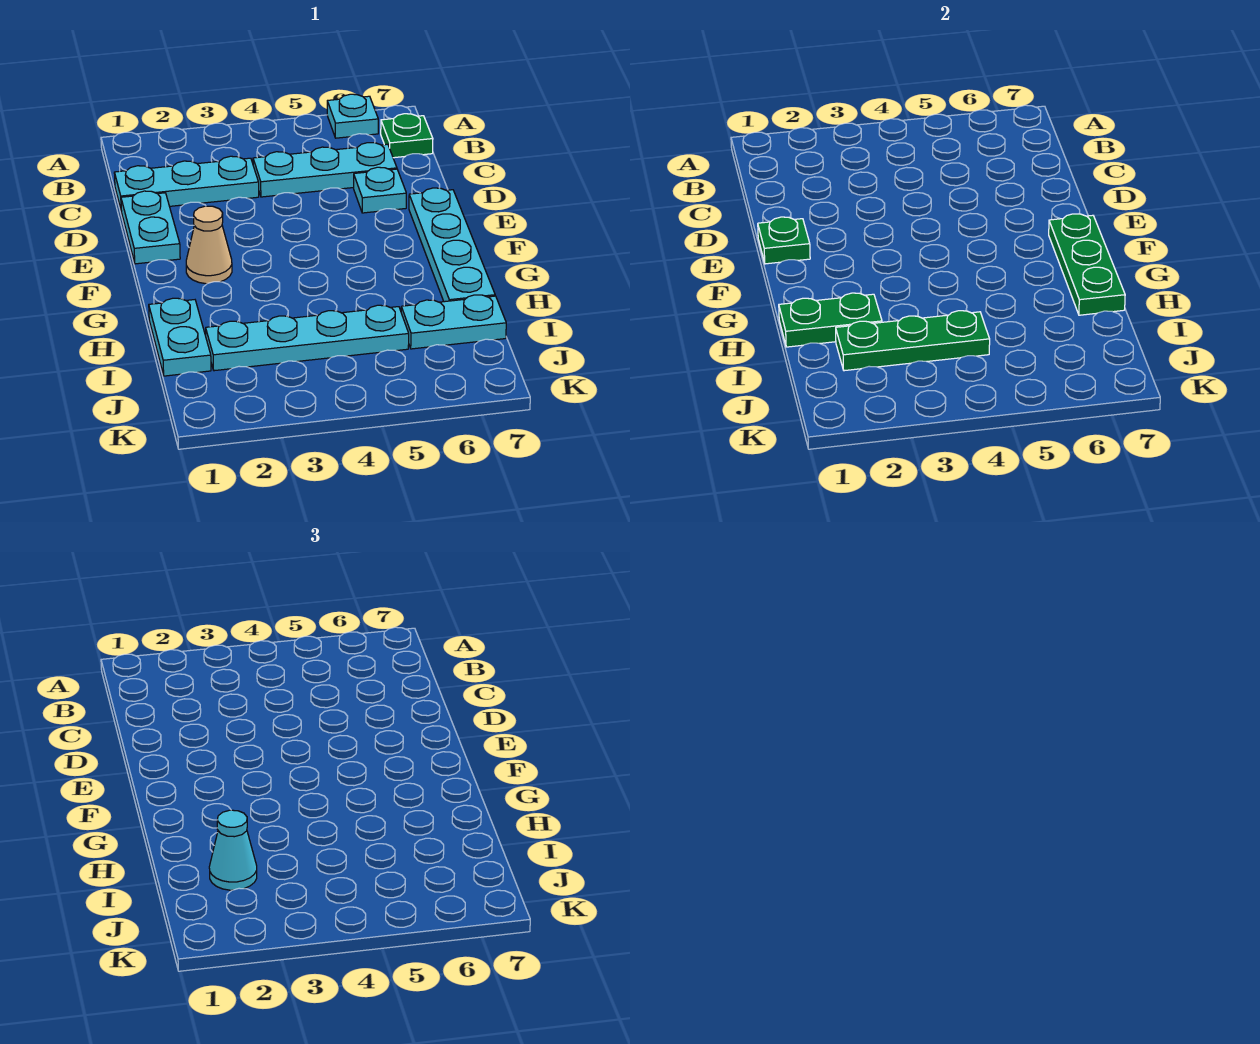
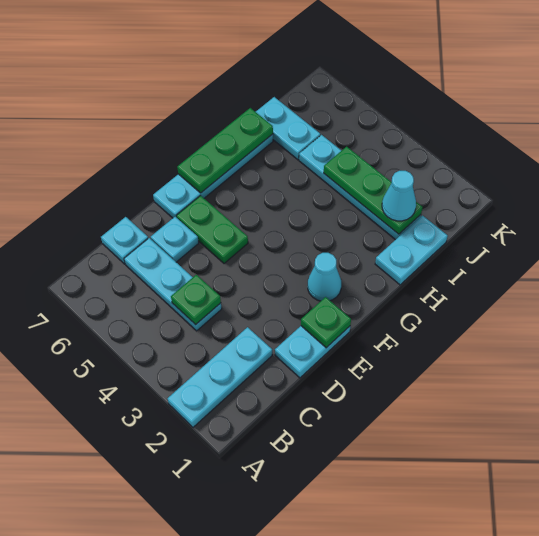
cyan 1x1 plate [327,94,378,138] -> cyan 1x1 plate moved to [101,217,148,264]
green 1x1 plate [381,114,433,158] -> green 1x1 plate moved to [171,275,221,325]
cyan 1x3 plate [114,156,259,208] -> cyan 1x3 plate turned to [168,327,272,427]
tan 1x1 cone [186,206,232,284] -> cyan 1x1 cone [308,253,341,301]
green 1x2 plate [779,293,882,347] -> green 1x2 plate moved to [177,196,248,263]

